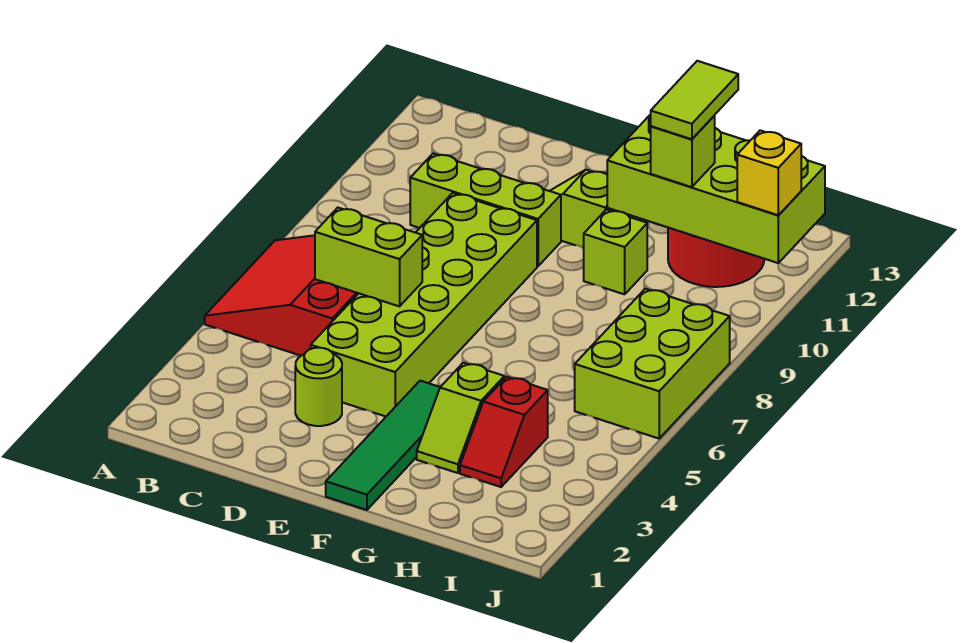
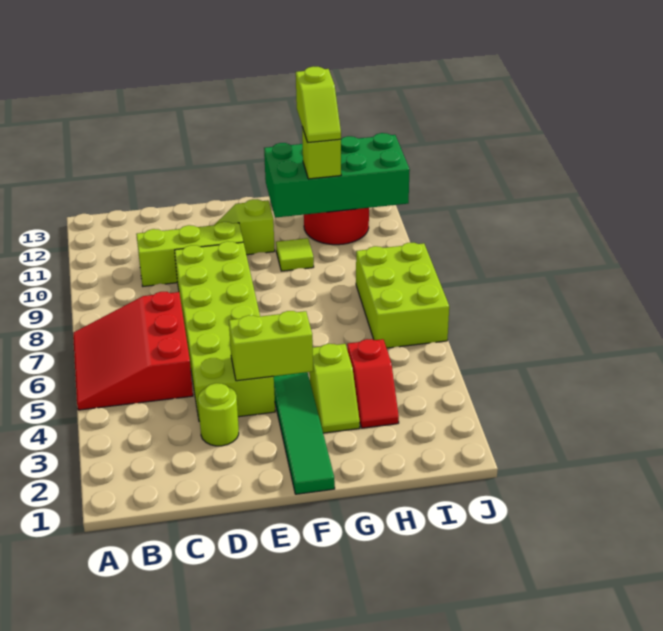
lime 1x2 brick [315,208,422,306] -> lime 1x2 brick moved to [229,311,313,381]
lime 1x1 brick [584,210,647,294] -> lime 1x1 tile [276,238,314,271]
lime 2x4 brick [607,114,825,263] -> green 2x4 brick [264,133,410,218]
lime 1x2 tile [651,61,738,139] -> lime 1x2 slope [296,66,341,142]
yellow 1x1 brick [737,130,801,215] -> none

